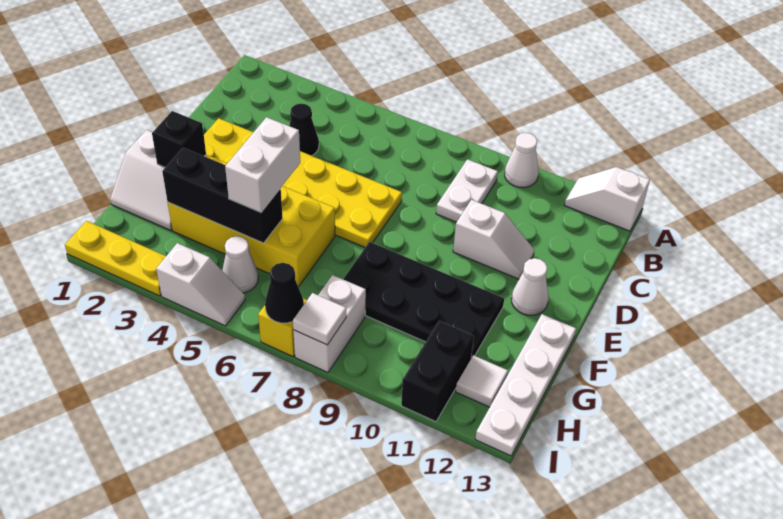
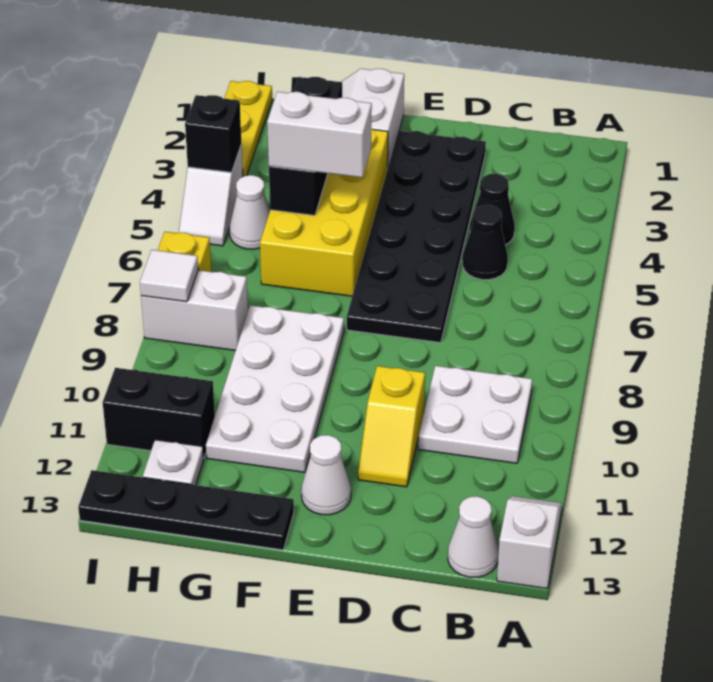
white 1x1 cone [505,133,539,188] -> white 1x1 cone moved to [448,496,499,577]
white 1x2 plate [436,159,498,222] -> white 2x2 plate [418,366,532,463]
yellow 2x6 plate [204,118,402,247] -> black 2x6 plate [347,131,486,343]
white 1x2 slope [453,200,534,279] -> yellow 1x2 slope [358,366,425,487]
black 1x1 brick [152,111,206,167] -> black 1x1 brick moved to [185,95,241,172]
black 2x4 plate [343,242,504,358] -> white 2x4 plate [206,305,344,472]
white 1x4 plate [475,314,576,456] -> black 1x4 plate [78,470,294,550]
white 1x1 tile [456,355,508,407] -> white 1x1 plate [143,440,204,485]
black 1x1 cone [265,263,304,323] -> black 1x1 cone moved to [462,205,508,280]

